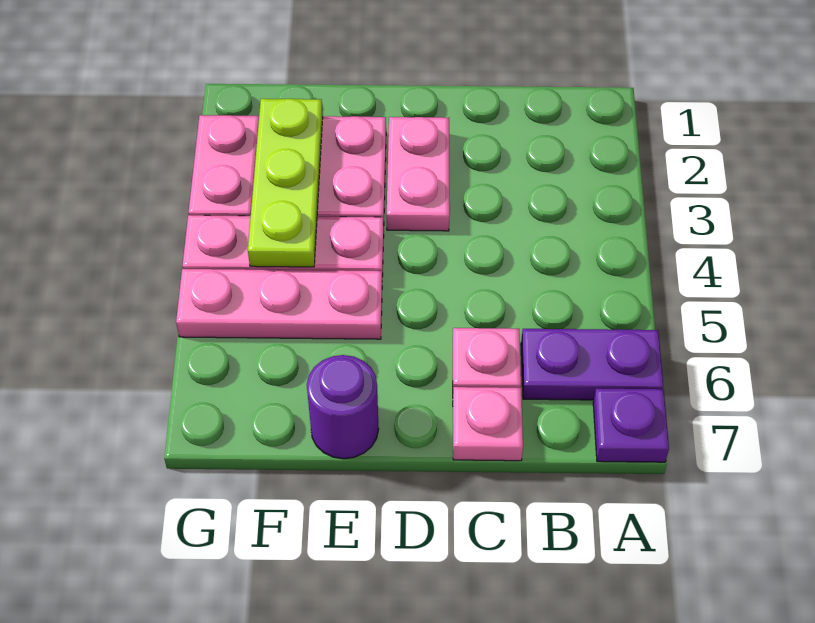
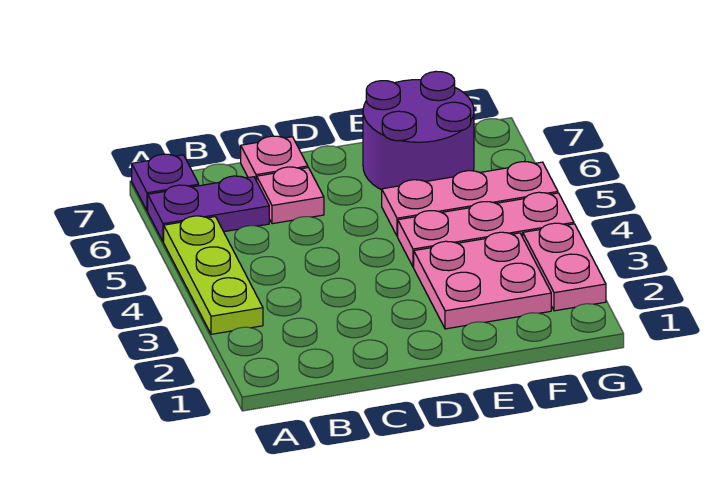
pink 1x2 plate [387,117,450,231] -> none
purple 1x1 round brick [307,355,379,459] -> purple 2x2 round brick [363,71,474,190]
lime 1x3 plate [248,99,323,267] -> lime 1x3 plate moved to [164,216,263,334]

